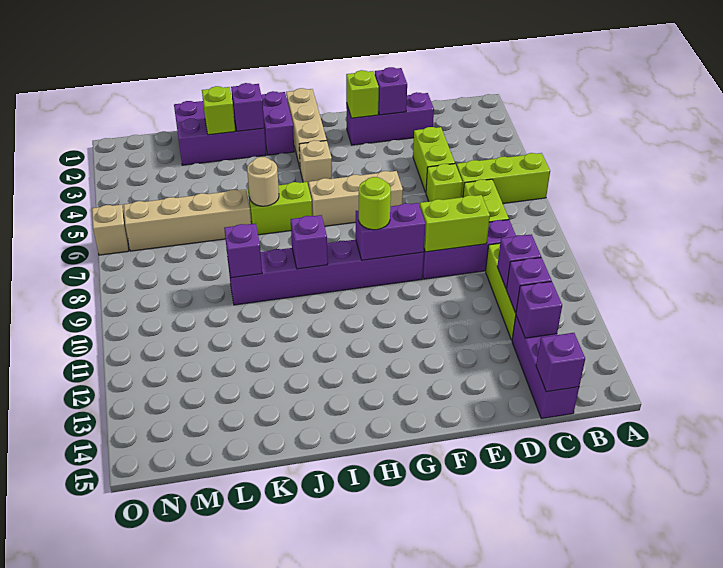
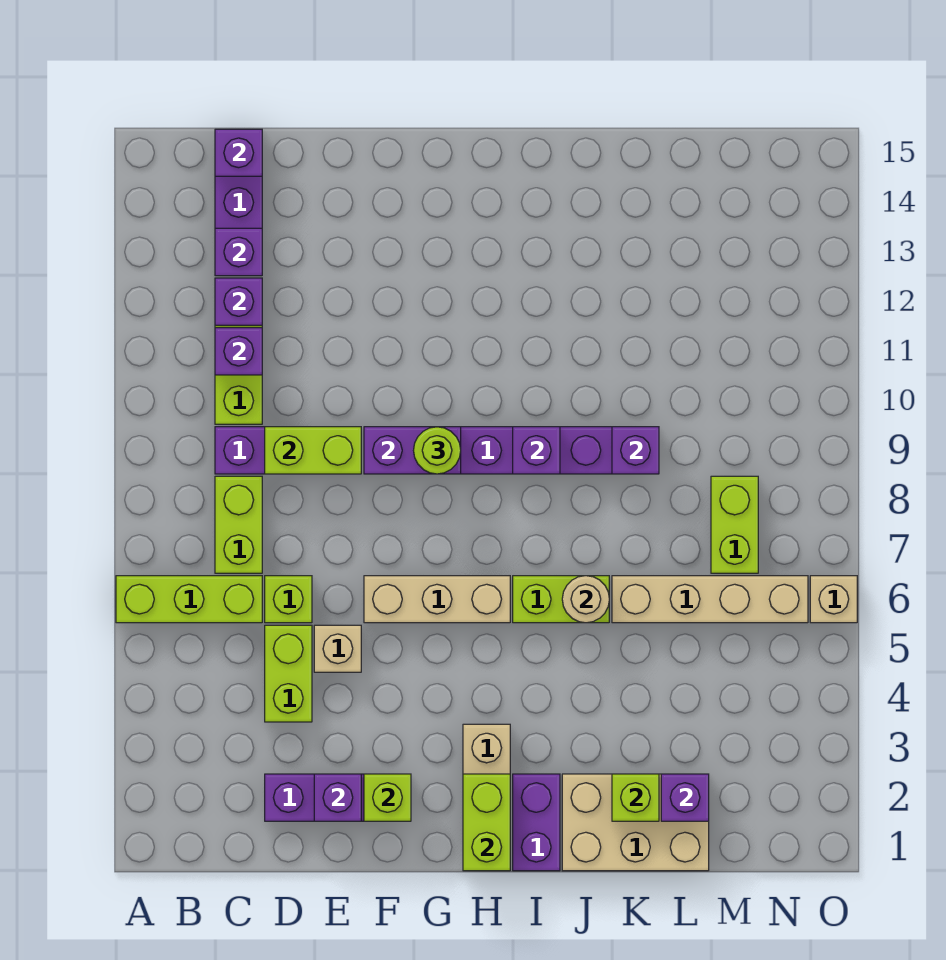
none -> lime 1x2 brick [463,774,510,871]
tan 1x1 brick [299,140,332,187] -> tan 1x1 brick moved to [314,625,361,672]
purple 2x3 brick [174,101,266,165] -> tan 2x3 brick [562,774,709,871]
purple 1x1 brick [231,83,264,131] -> purple 1x1 brick moved to [661,774,709,821]
none -> lime 1x2 brick [711,476,758,573]

